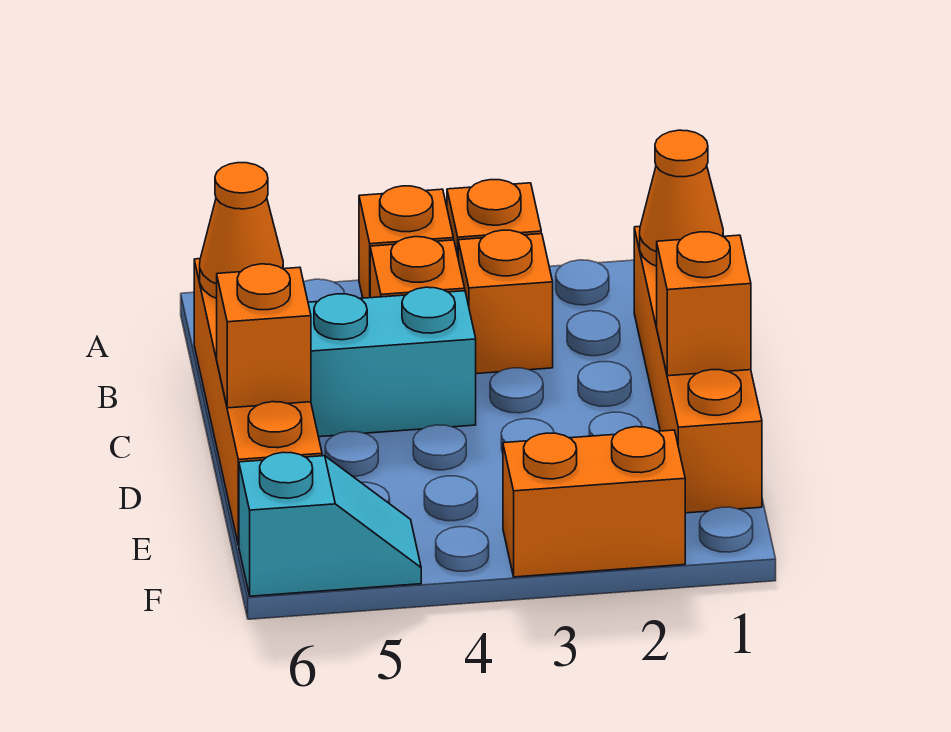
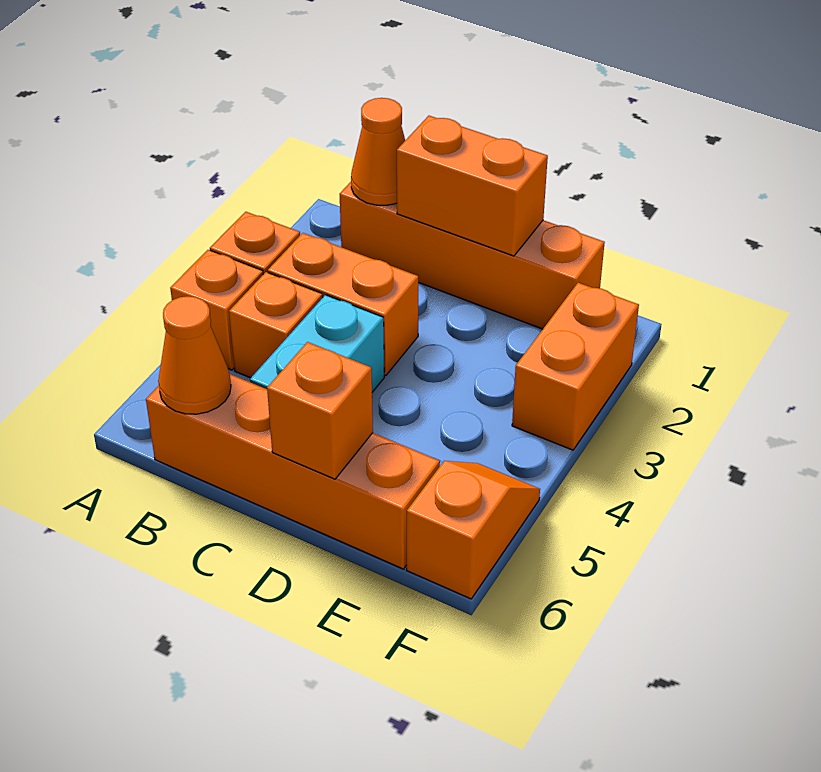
orange 1x1 brick [458,230,553,374] -> orange 1x2 brick [268,233,418,376]
orange 1x1 brick [657,232,751,376] -> orange 1x2 brick [397,116,548,256]
cyan 1x2 slope [239,452,421,596] -> orange 1x2 slope [407,461,540,599]

